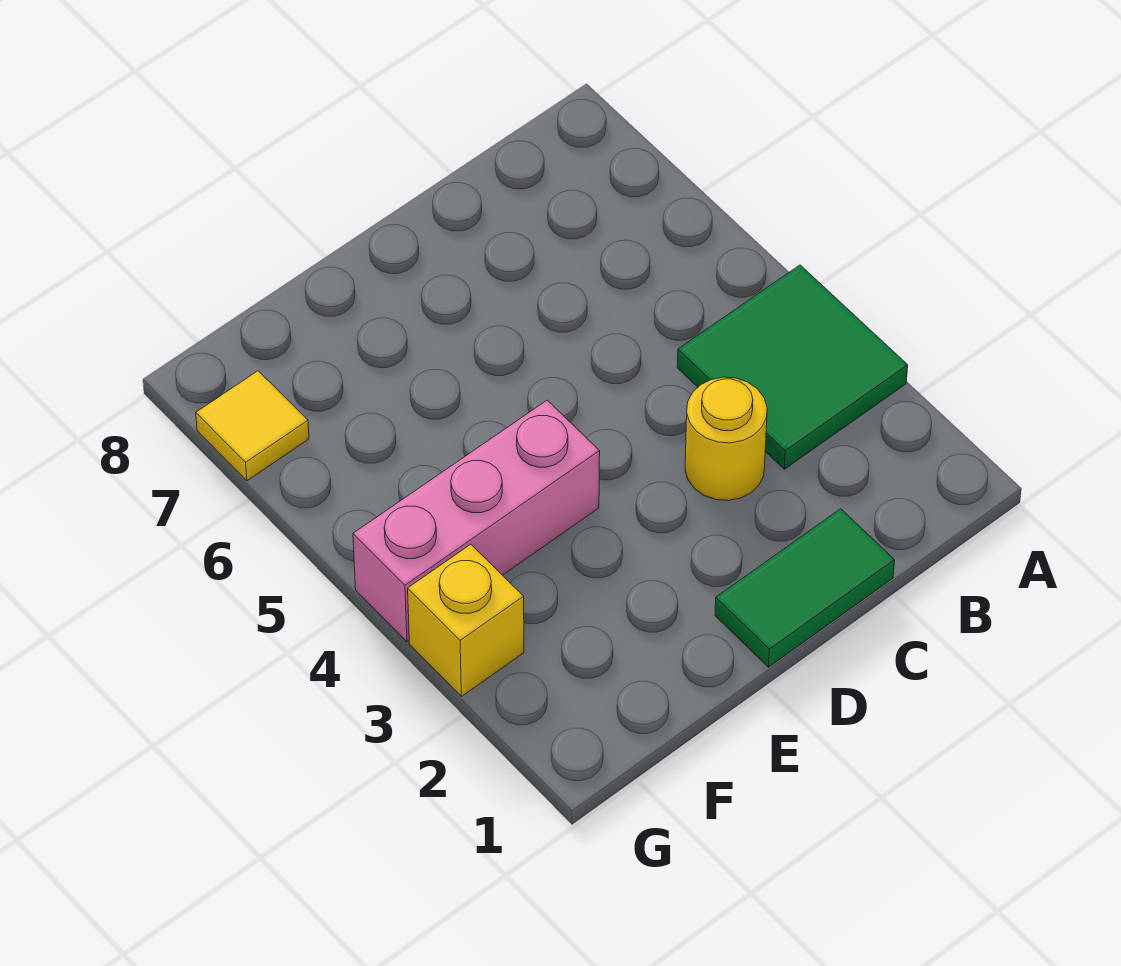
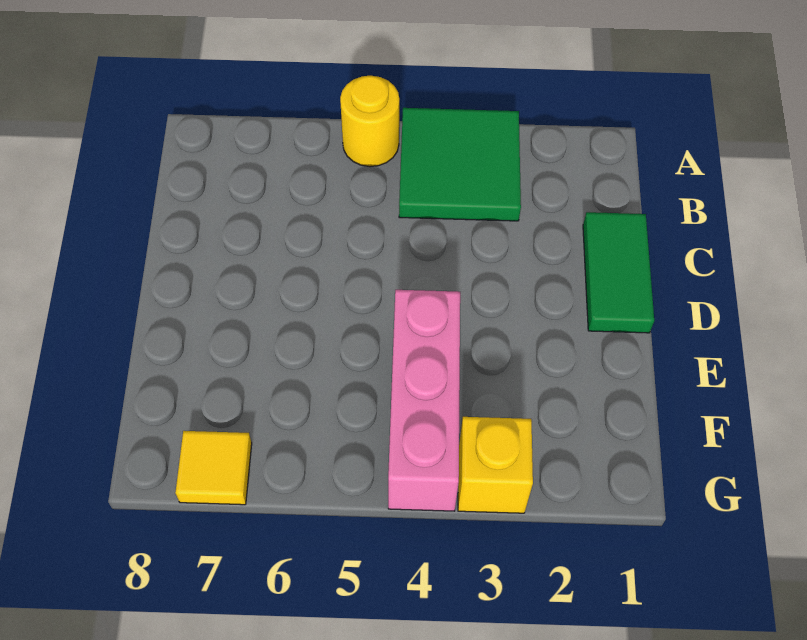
yellow 1x1 round brick [685,377,767,501] -> yellow 1x1 round brick moved to [340,76,399,167]

